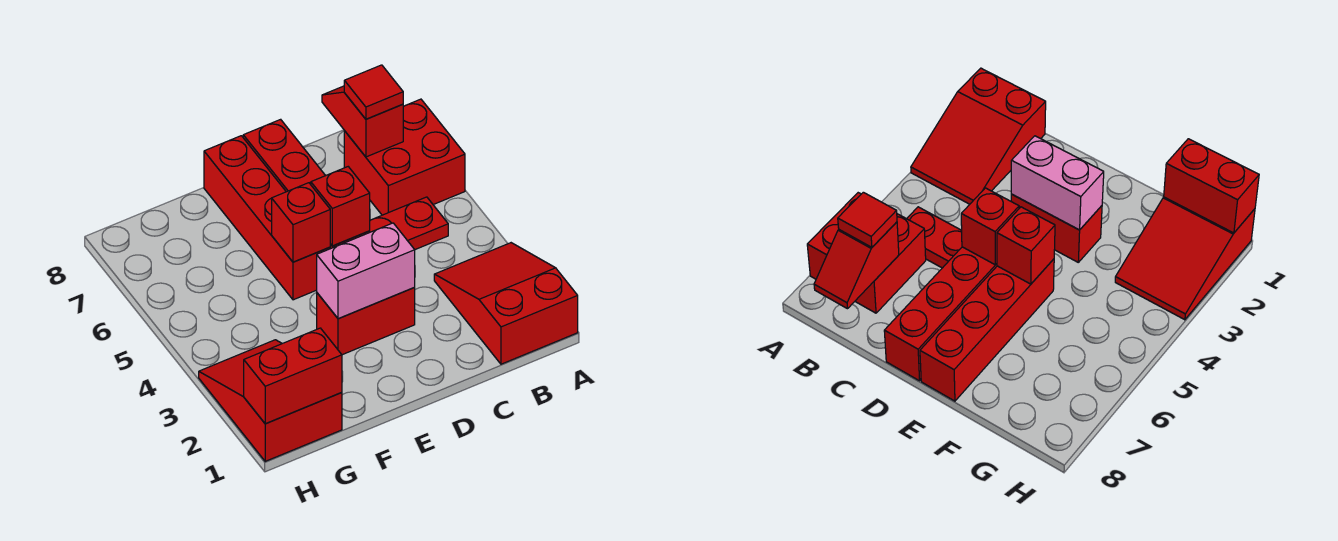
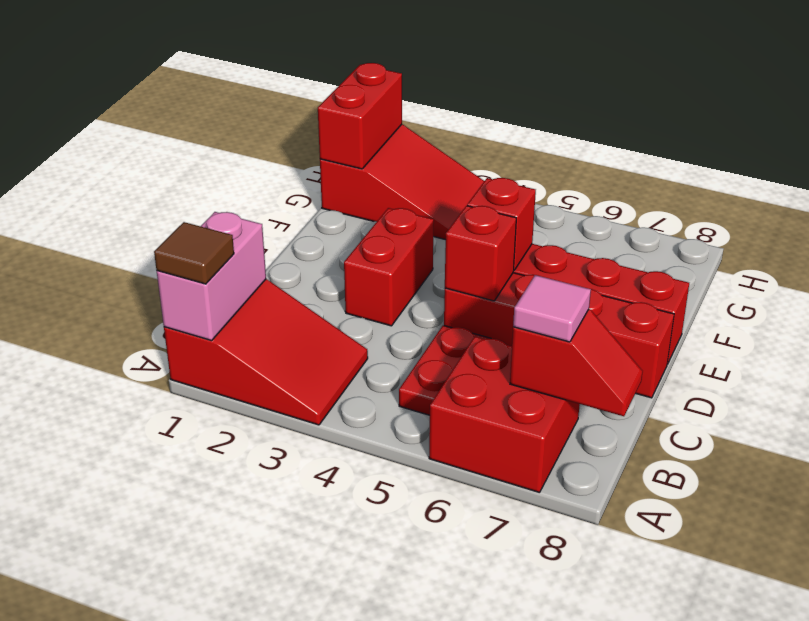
none -> brown 1x1 tile [154,222,234,284]
red 1x1 tile [344,65,403,119] -> pink 1x1 tile [513,275,591,342]
pink 1x2 brick [317,223,415,319] -> pink 1x2 brick moved to [157,212,266,341]

